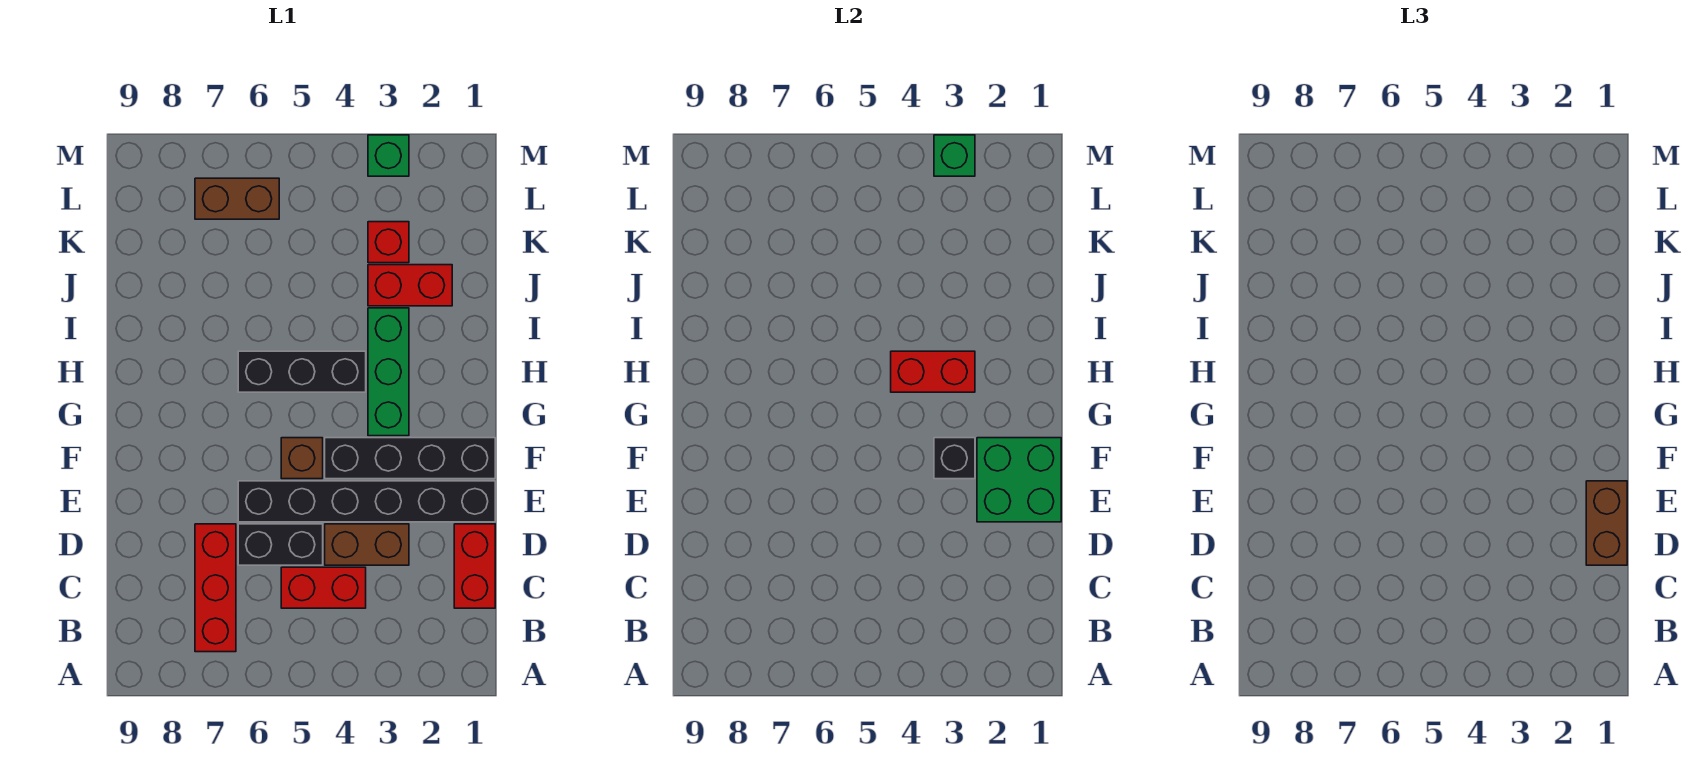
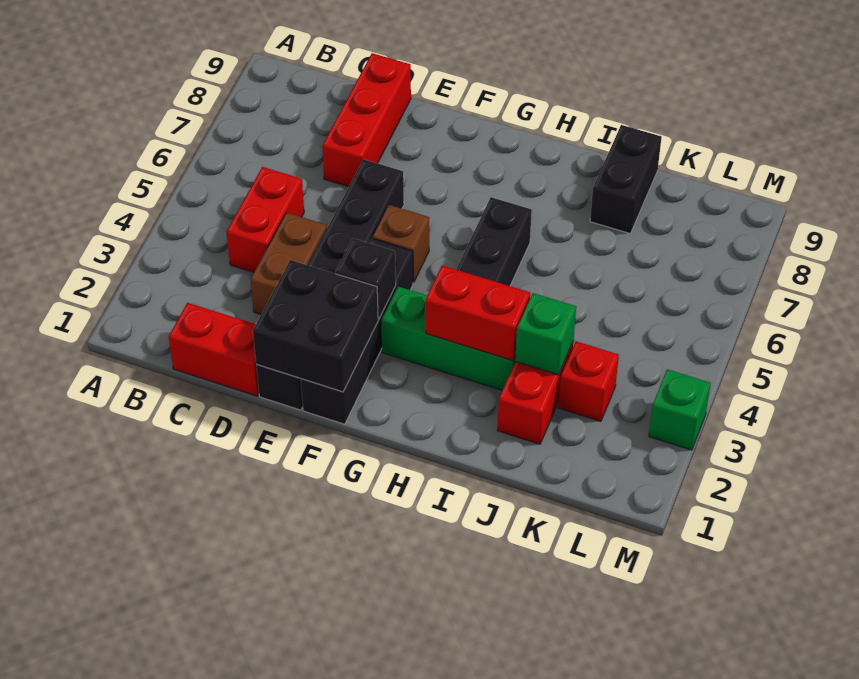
red 1x3 brick [195,524,236,652] -> red 1x3 brick turned to [322,53,411,187]
brown 1x2 brick [1586,481,1627,565] -> none
black 1x2 brick [238,524,323,565] -> black 1x2 brick moved to [590,125,662,233]
green 2x2 brick [977,438,1061,522] -> black 2x2 brick [253,260,378,392]
red 1x2 brick [891,351,975,392] -> red 1x2 brick turned to [425,265,530,361]
brown 1x2 brick [195,178,279,219] -> none
green 1x1 brick [934,135,975,176] -> green 1x1 brick moved to [515,293,576,375]

